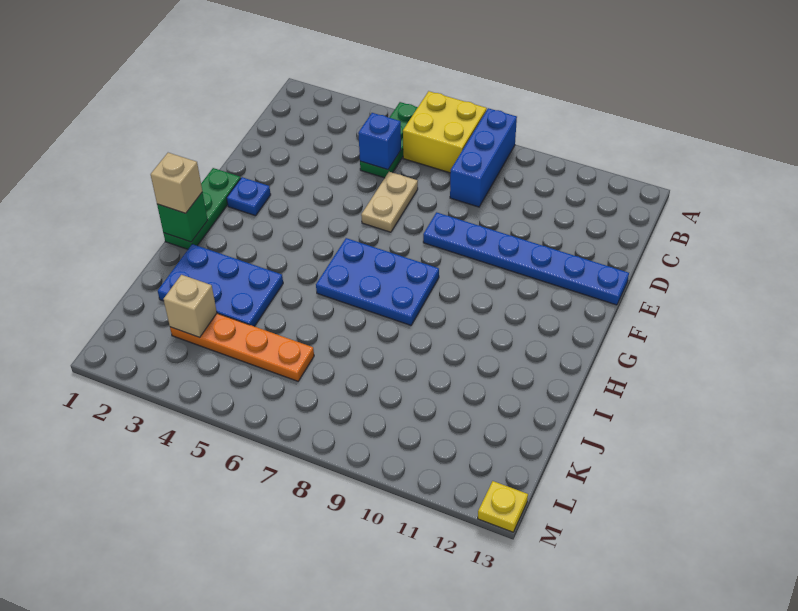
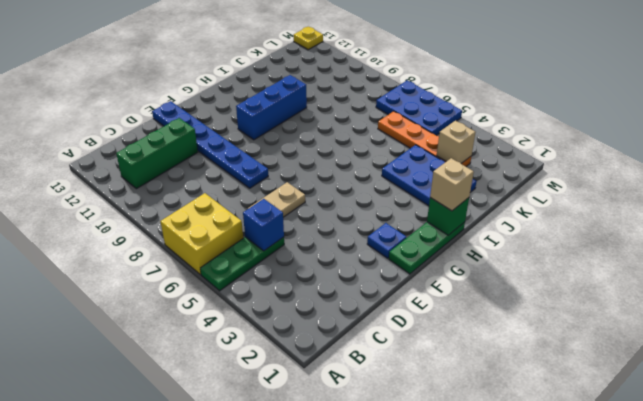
blue 1x3 brick [450,108,517,207] -> blue 1x3 brick moved to [236,75,307,140]
none -> green 1x3 brick [116,118,198,189]
blue 2x3 plate [316,238,439,325] -> blue 2x3 plate moved to [376,81,462,136]

